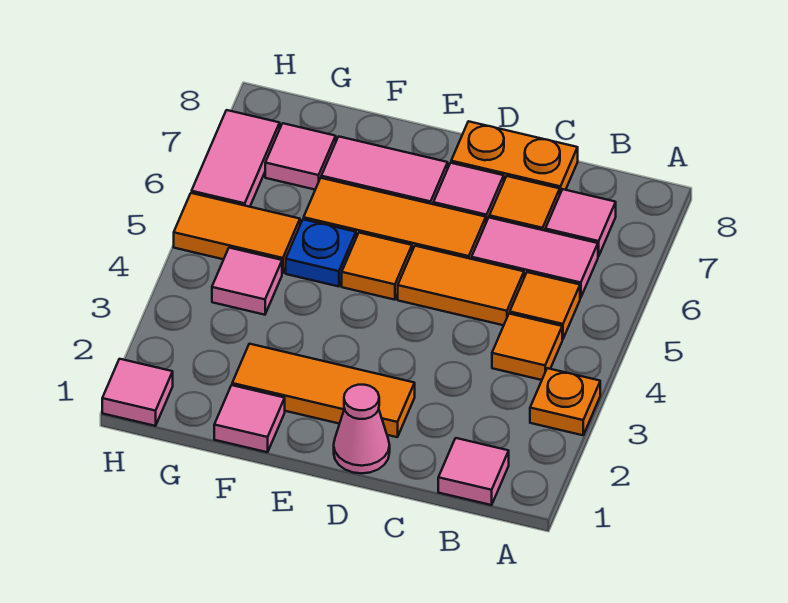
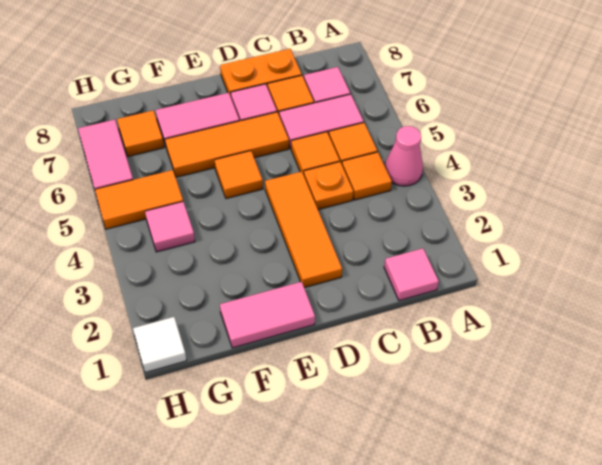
orange 1x1 plate [530,368,600,435] -> orange 1x1 plate moved to [304,162,353,210]
orange 1x2 tile [398,246,524,325] -> orange 1x1 tile [291,132,340,174]
pink 1x1 cone [334,385,390,473] -> pink 1x1 cone moved to [385,126,423,186]
orange 1x3 tile [232,344,415,437] -> orange 1x3 tile turned to [265,172,342,288]
pink 1x1 tile [214,385,285,452] -> pink 1x2 tile [220,282,315,348]
blue 1x1 plate [286,219,356,286] -> none
pink 1x1 tile [265,123,336,190] -> orange 1x1 tile [117,111,164,156]
pink 1x1 tile [102,359,173,426] -> white 1x1 tile [133,317,187,373]

